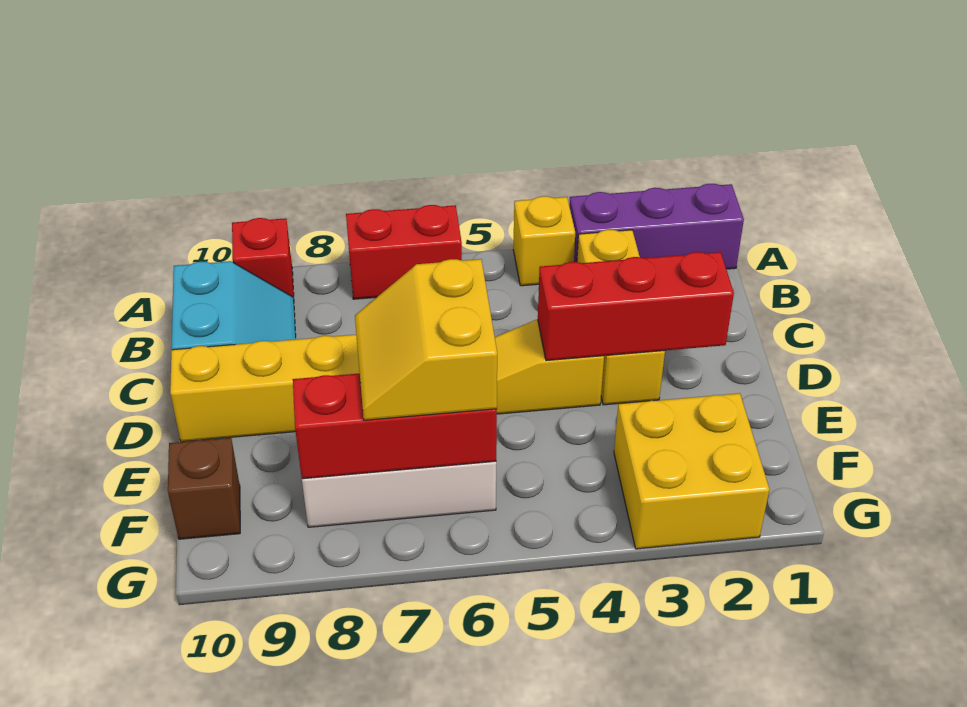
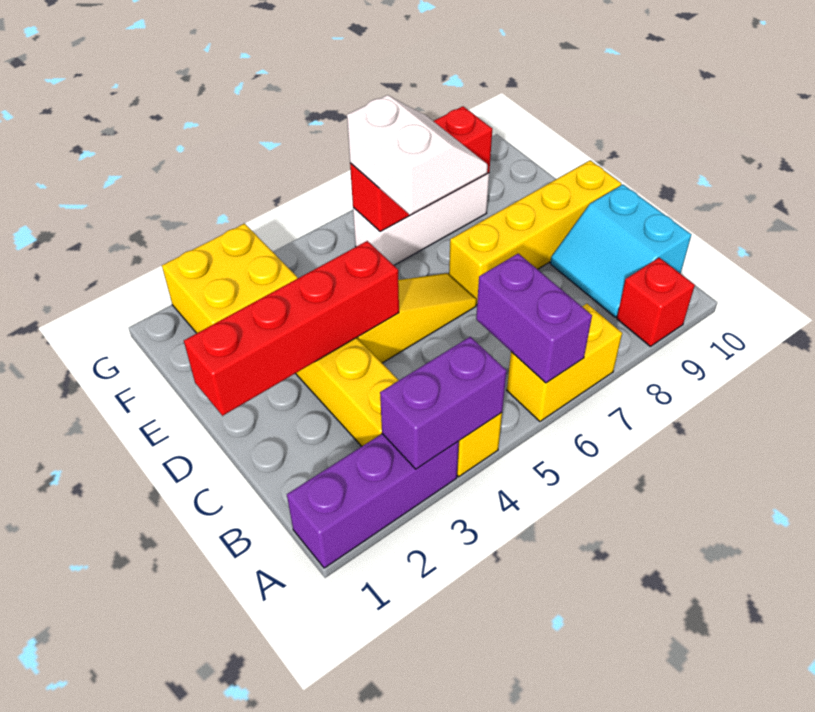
none -> purple 1x2 brick [380,337,506,469]
red 1x2 brick [346,205,462,299] -> yellow 1x2 brick [507,304,622,421]
none -> purple 1x2 brick [476,254,592,383]
red 1x3 brick [538,252,734,361] -> red 1x4 brick [184,241,399,416]
yellow 2x2 slope [355,259,497,420] -> white 2x2 slope [347,95,488,215]
brown 1x1 brick [168,438,240,539] -> none

